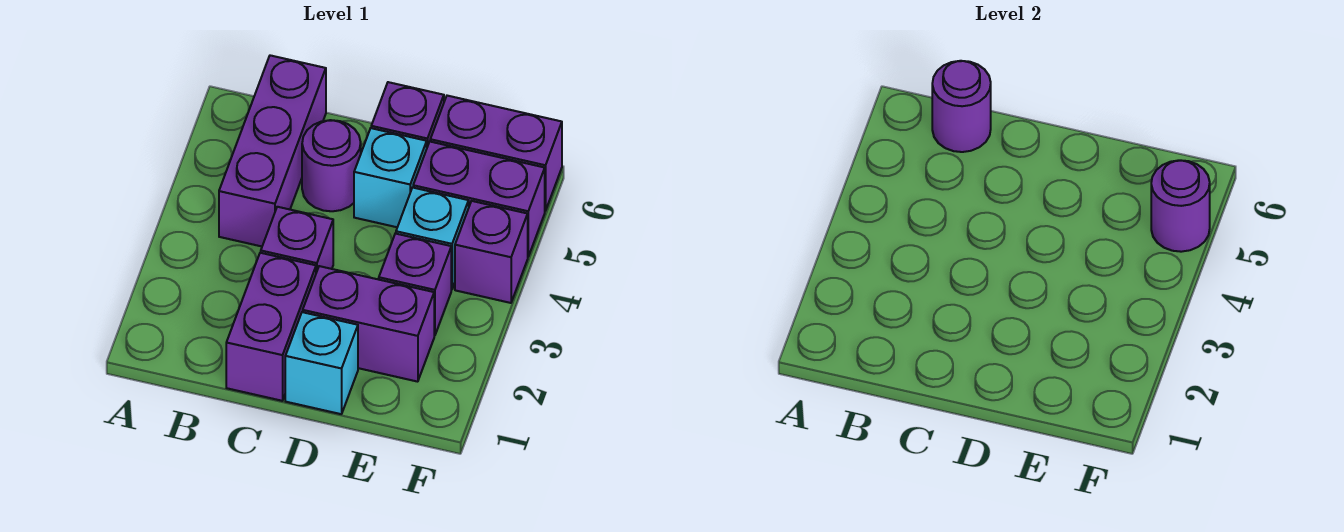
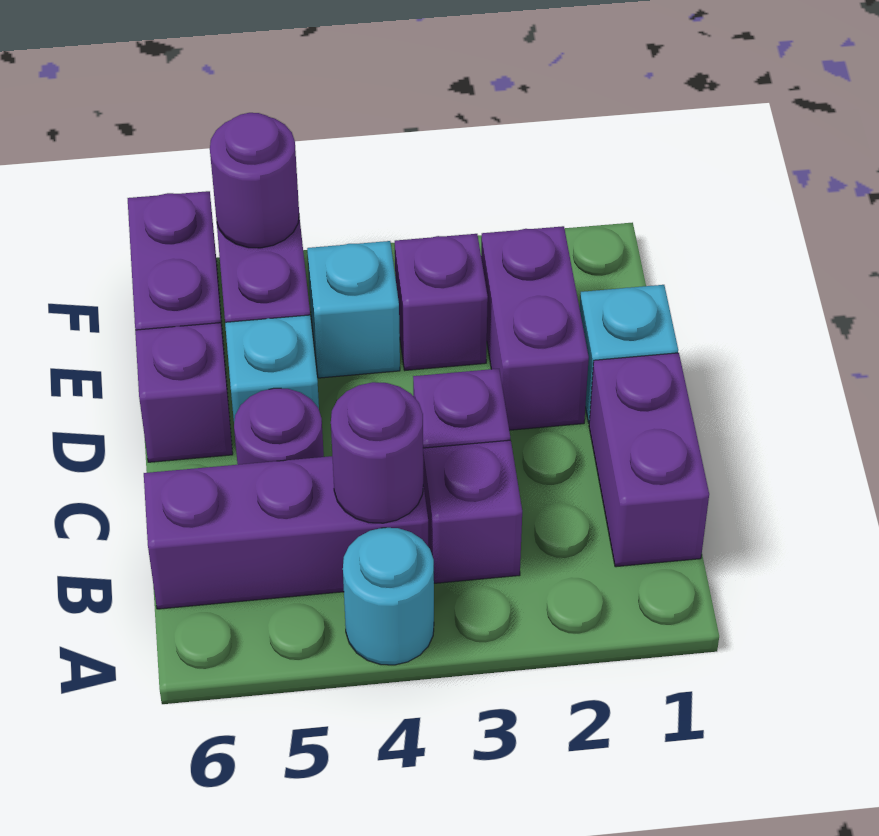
none -> cyan 1x1 round brick [343,528,434,665]
purple 1x1 round brick [932,61,991,152] -> purple 1x1 round brick moved to [331,382,423,523]
purple 1x2 brick [226,253,316,401] -> purple 1x2 brick turned to [589,353,709,567]
purple 1x1 brick [455,201,528,303] -> purple 1x1 brick moved to [423,440,522,583]

